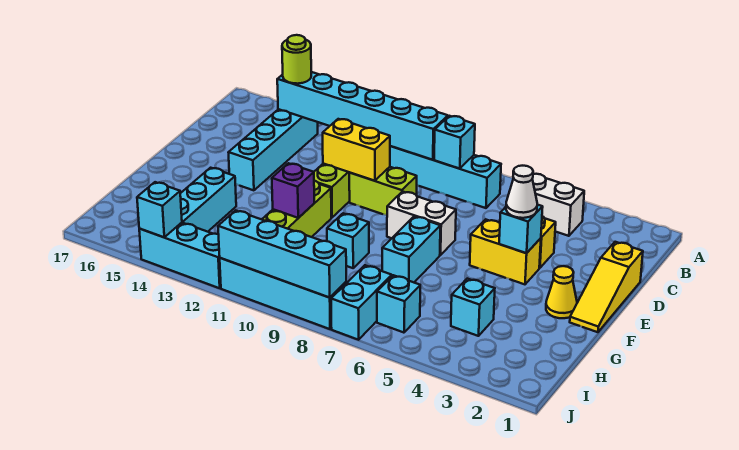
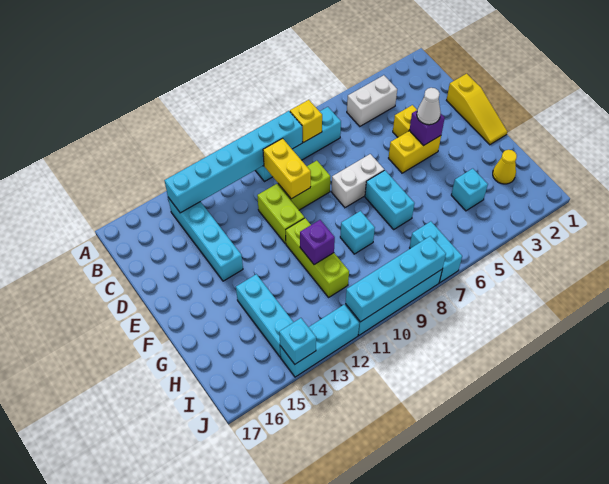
cyan 1x1 brick [434,116,475,169] -> yellow 1x1 brick [290,100,322,143]
lime 1x1 round brick [282,35,311,84] -> none
yellow 1x2 brick [323,119,390,181] -> yellow 1x2 brick turned to [263,138,311,199]
cyan 1x1 brick [499,205,543,253] -> purple 1x1 brick [409,111,445,146]
yellow 1x1 cone [546,266,577,318] -> yellow 1x1 cone moved to [493,150,517,184]
cyan 1x1 brick [377,275,420,333] -> none

